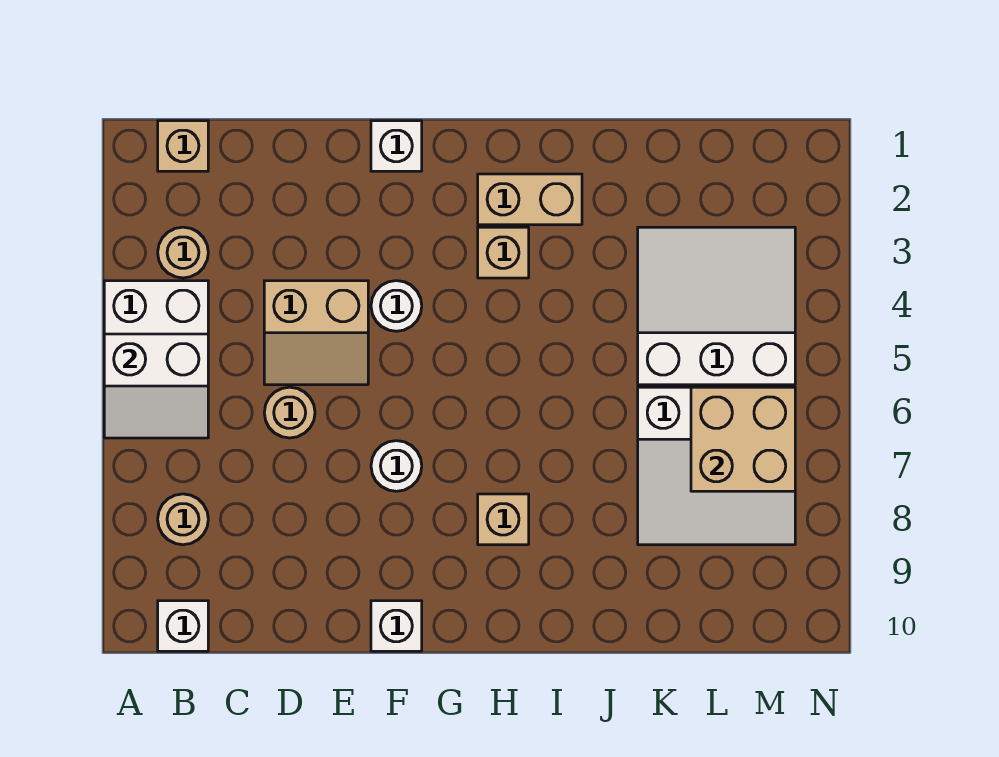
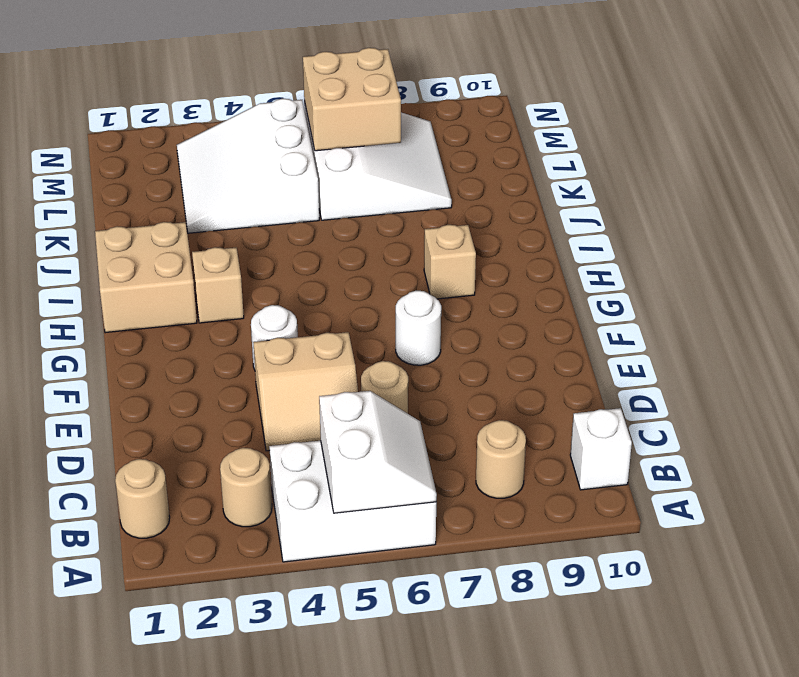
tan 1x1 brick [158,121,208,171] -> tan 1x1 round brick [115,459,170,538]
tan 2x2 slope [264,281,368,385] -> tan 2x2 slope turned to [253,332,358,451]
white 1x1 brick [371,121,422,171] -> none
white 1x1 brick [371,601,422,651] -> none
tan 1x2 brick [478,174,582,225] -> tan 2x2 brick [95,222,197,333]

